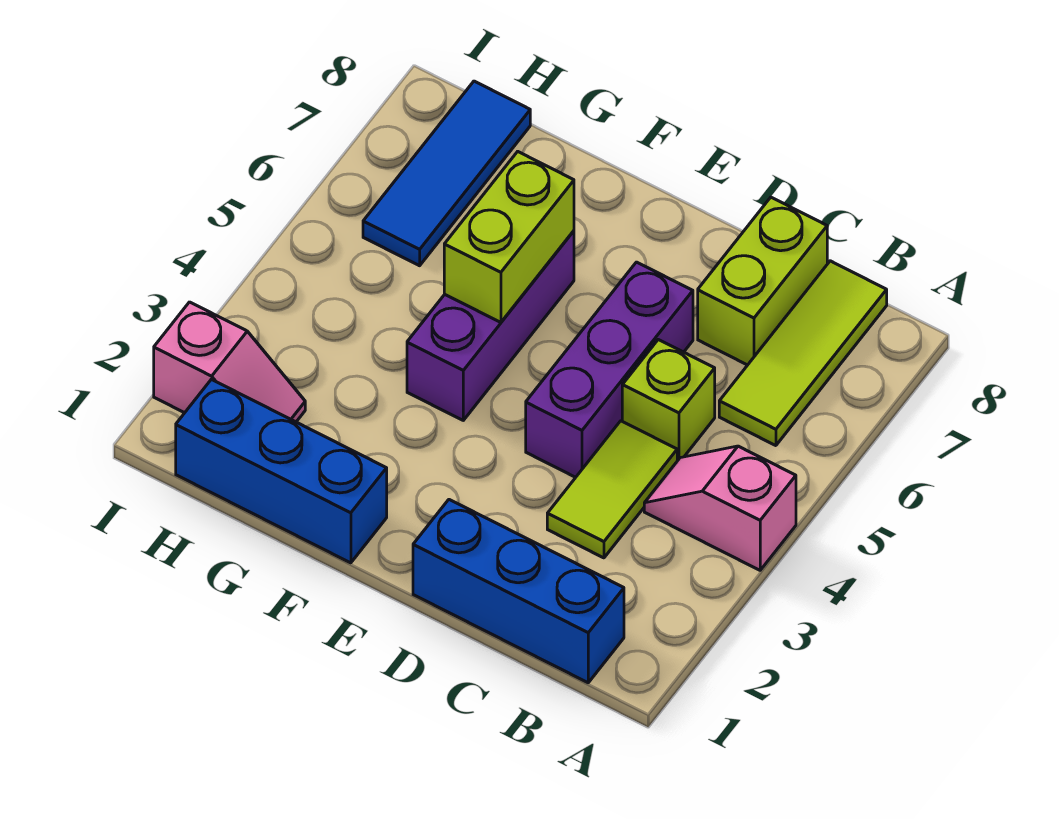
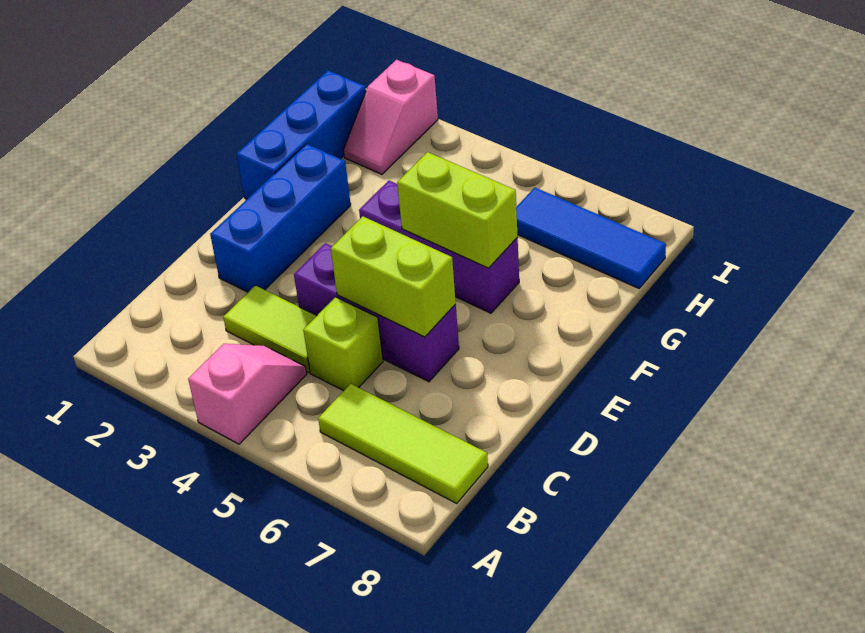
blue 1x3 brick [413,500,624,683] -> blue 1x3 brick moved to [210,144,351,292]
lime 1x2 brick [698,197,827,365] -> lime 1x2 brick moved to [331,216,456,337]

